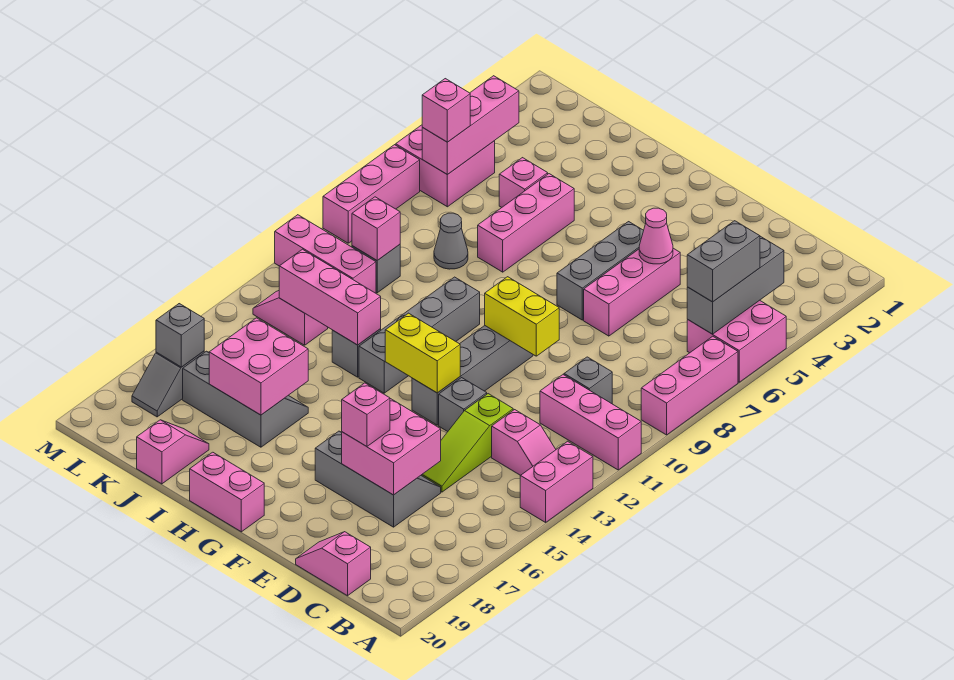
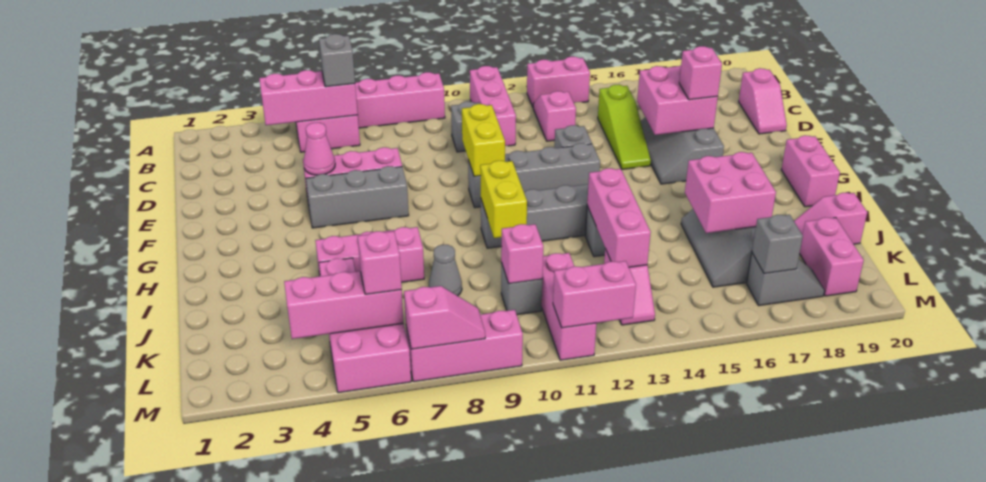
grey 1x3 brick [687,236,784,334] -> pink 1x3 brick [259,70,358,125]
grey 1x2 brick [687,221,760,302] -> grey 1x1 brick [319,34,355,87]
lime 1x3 slope [421,394,513,492] -> lime 1x3 slope turned to [598,85,651,169]
yellow 1x2 brick [385,313,460,393] -> yellow 1x2 brick moved to [480,161,527,238]
none -> pink 1x2 brick [799,217,864,296]
none -> pink 1x2 slope [404,286,485,349]
none -> pink 1x2 brick [553,261,636,328]

